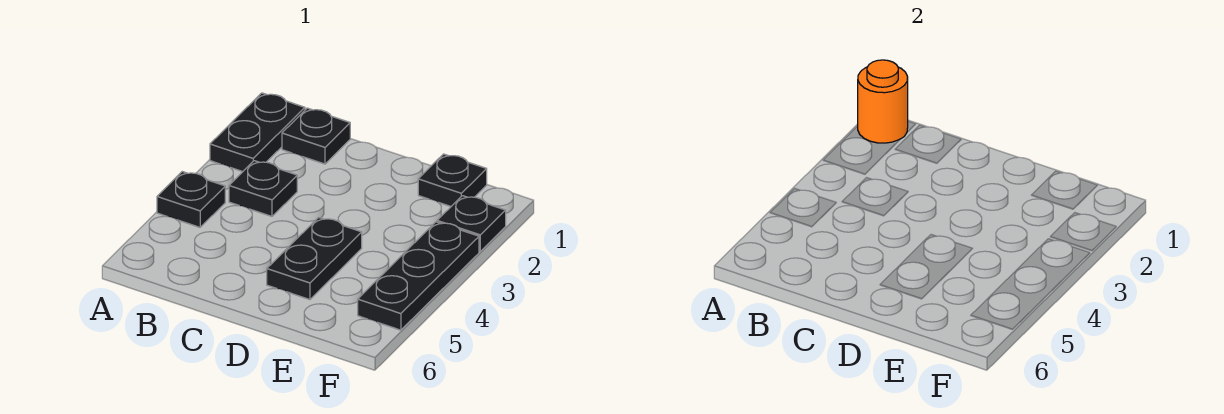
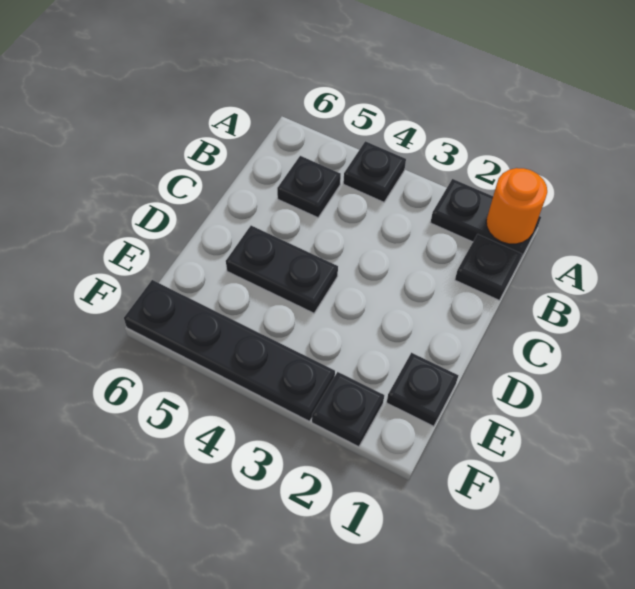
black 1x1 plate [229,161,297,216] -> black 1x1 plate moved to [277,156,341,218]
black 1x3 plate [358,222,479,330] -> black 1x4 plate [124,280,335,421]

